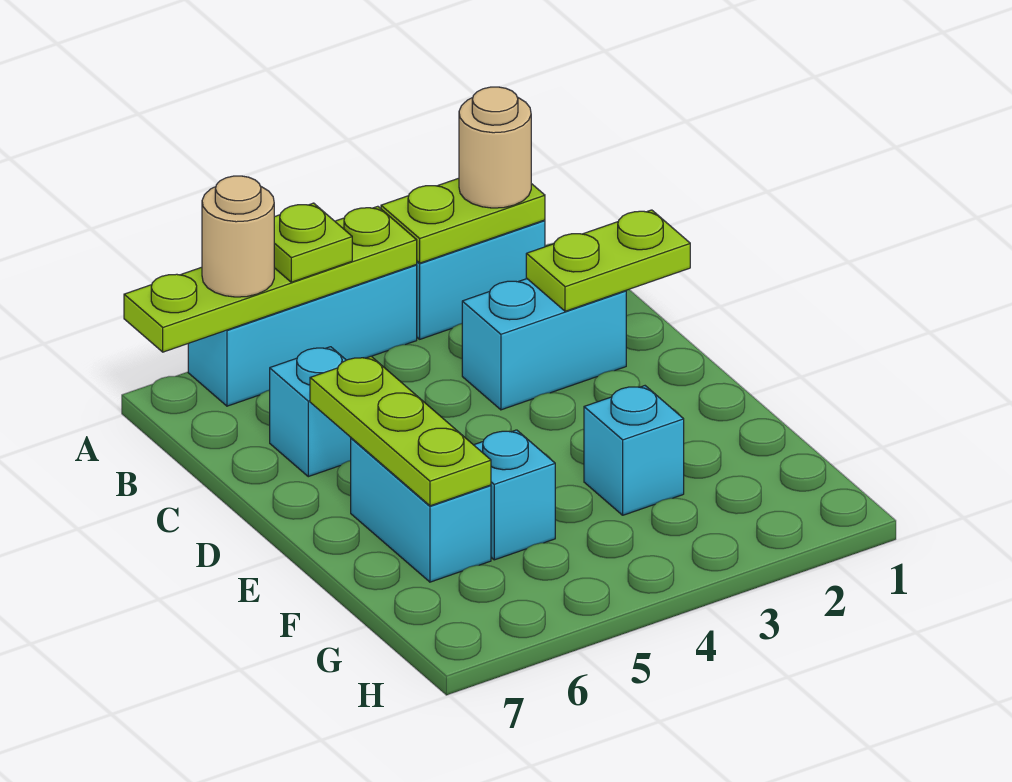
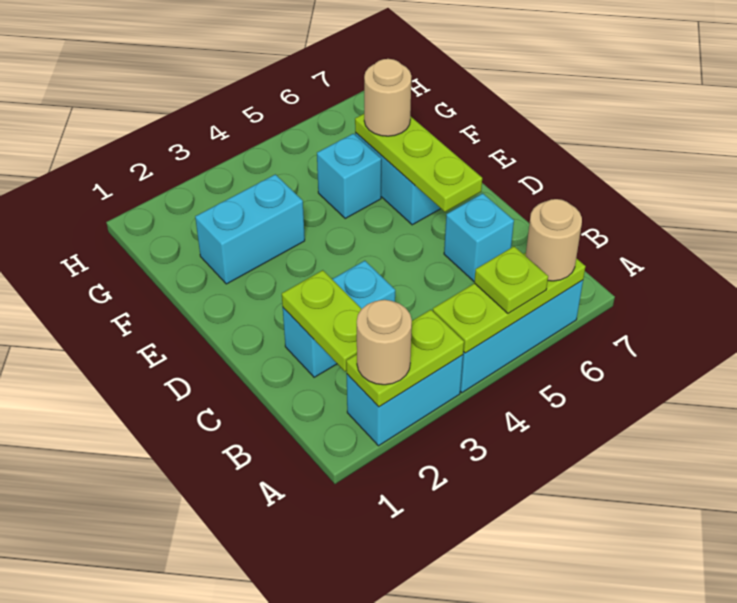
lime 1x4 plate [124,206,417,352] -> lime 1x3 plate [433,253,586,353]
lime 1x2 plate [526,210,690,311] -> lime 1x2 plate turned to [282,270,361,372]
cyan 1x1 brick [584,386,684,515] -> cyan 1x2 brick [195,174,305,284]
none -> tan 1x1 round brick [364,59,411,136]

